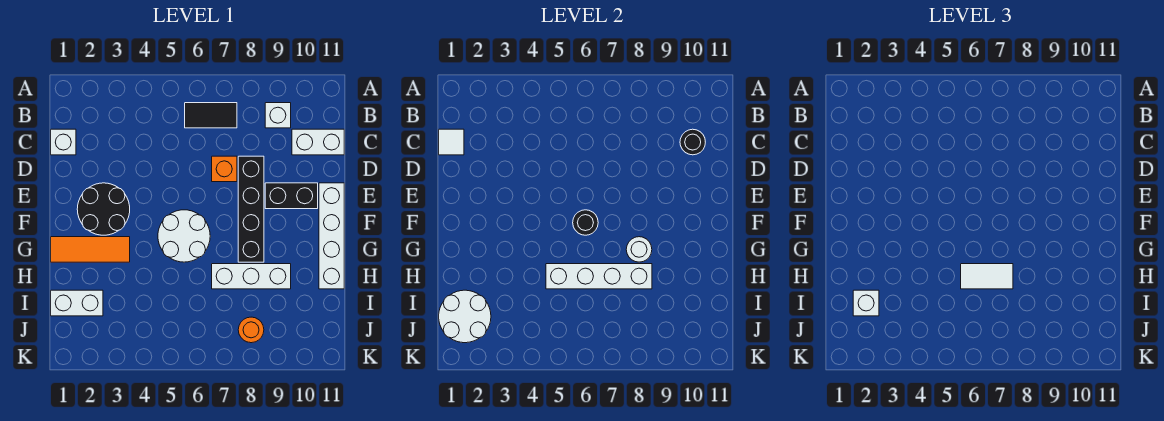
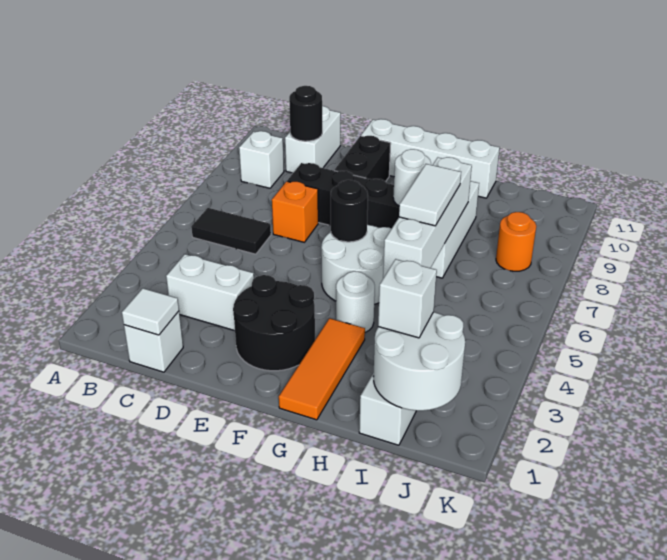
black 1x2 tile [185,103,237,128] -> black 1x2 tile turned to [191,208,271,254]
none -> white 1x2 brick [166,254,254,331]
none -> white 1x1 round brick [336,271,375,332]

